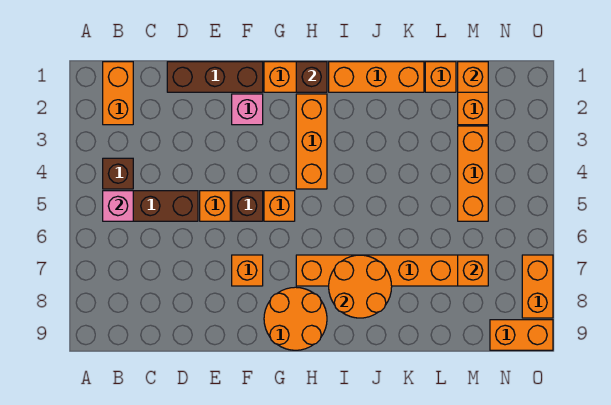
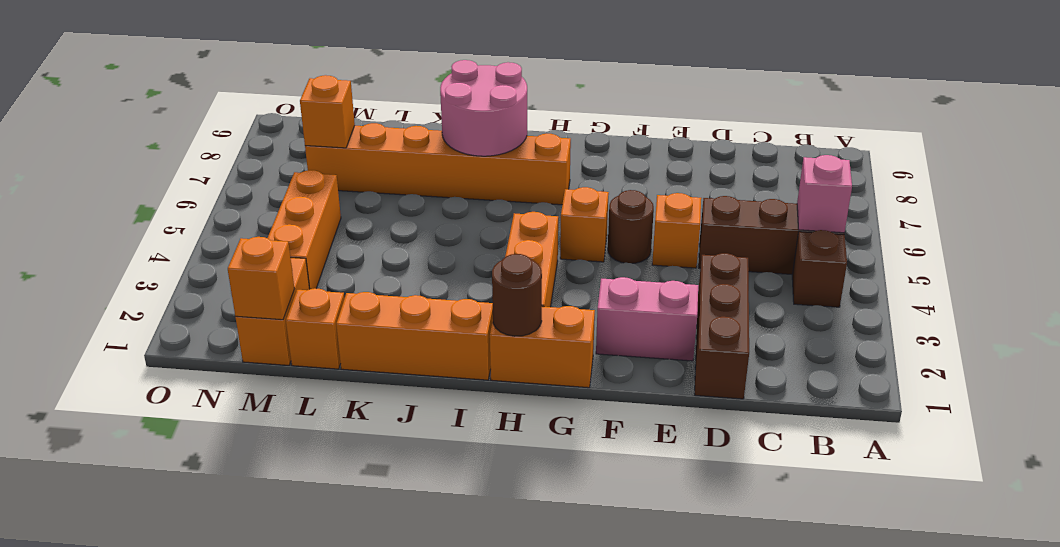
orange 1x2 brick [103,62,133,125] -> none
brown 1x3 brick [167,62,263,92] -> brown 1x3 brick turned to [695,253,749,399]
pink 1x1 brick [232,94,263,125] -> pink 1x2 brick [596,277,698,361]
brown 1x1 brick [232,191,263,221] -> brown 1x1 round brick [608,190,654,263]
orange 1x1 brick [232,255,263,286] -> none
orange 2x2 round brick [264,287,327,350] -> none
brown 1x1 brick [296,62,327,92] -> brown 1x1 round brick [492,254,542,336]
orange 2x2 round brick [329,255,392,318] -> pink 2x2 round brick [440,60,527,156]
orange 1x2 brick [490,320,553,350] -> none
orange 1x2 brick [522,255,553,318] -> none

